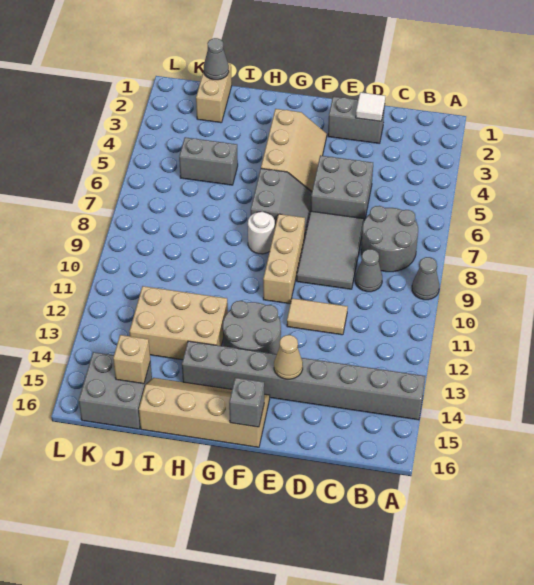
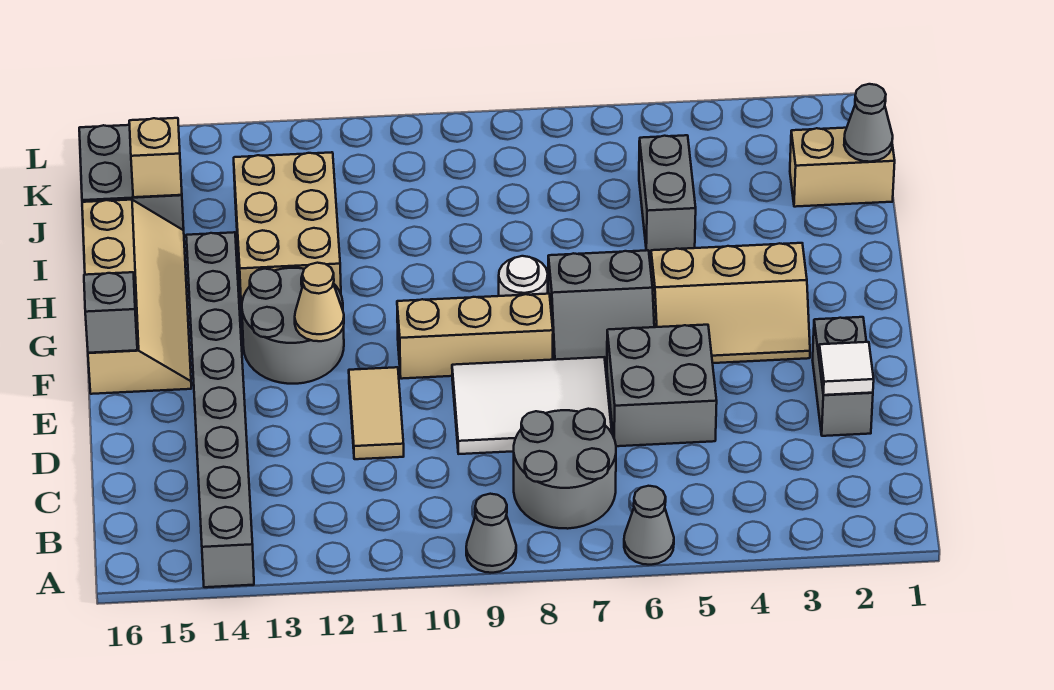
grey 1x1 cone [355,249,382,292] -> grey 1x1 cone moved to [624,486,674,565]
grey 2x3 tile [297,211,364,289] -> white 2x3 tile [452,357,612,454]
tan 1x1 cone [274,335,303,379] -> tan 1x1 cone moved to [295,263,344,341]

